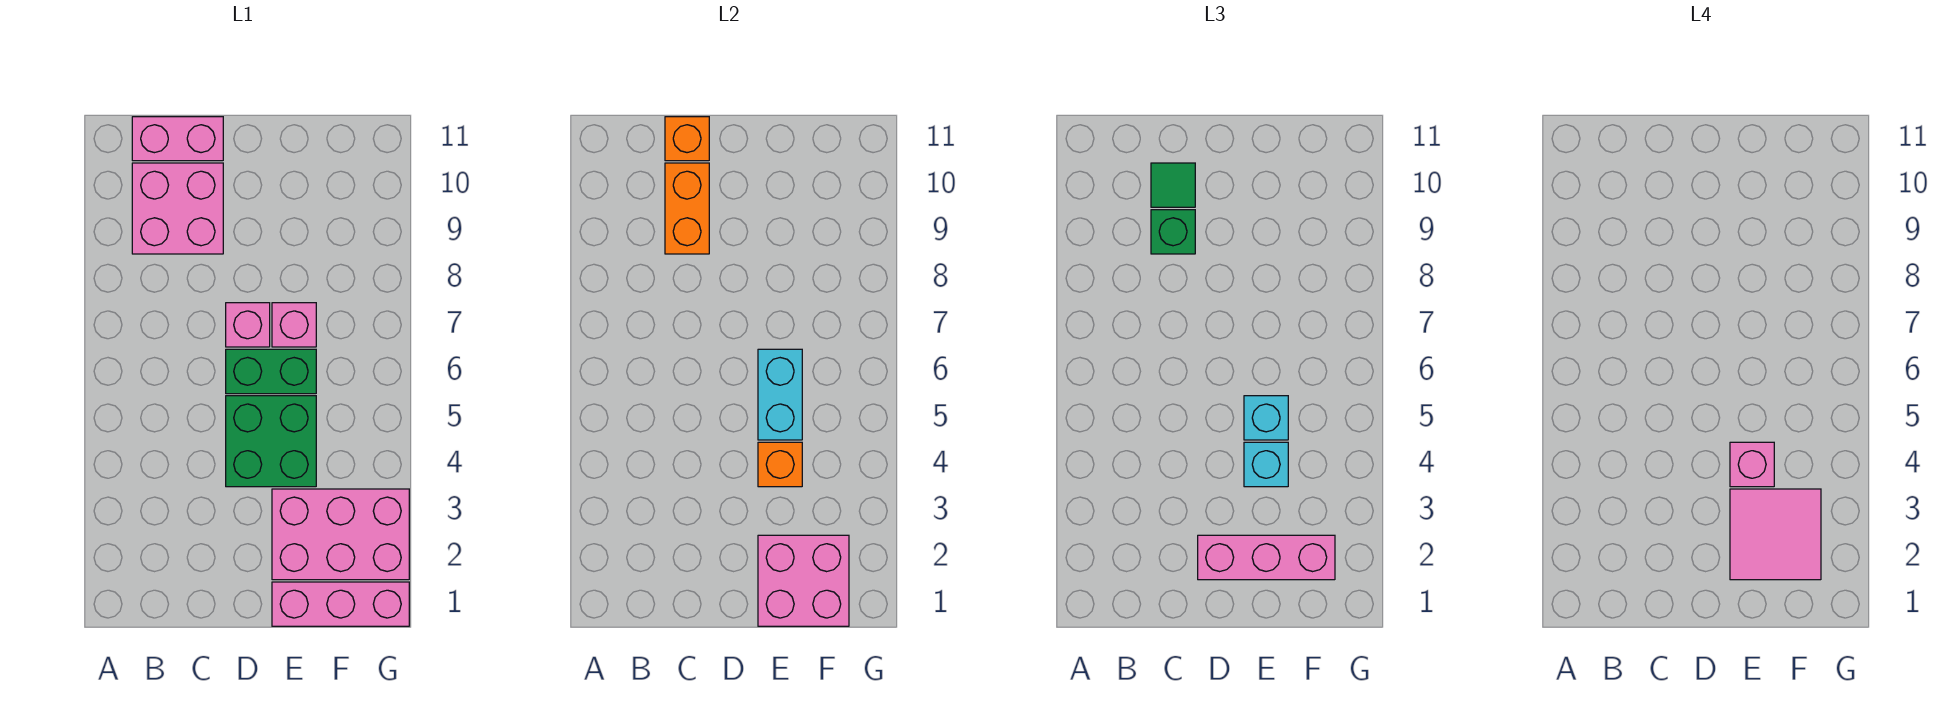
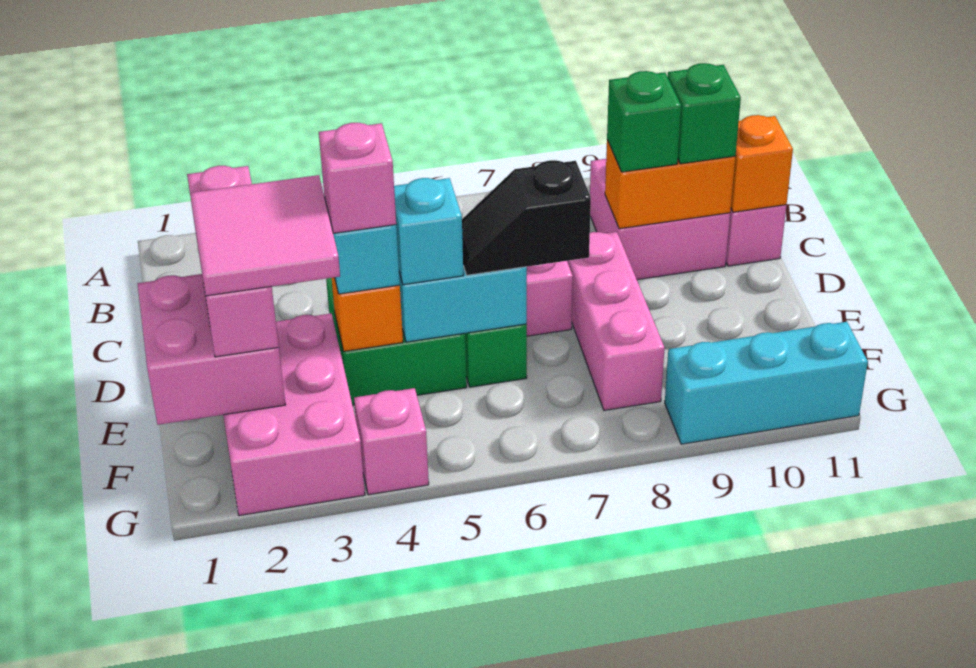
green 1x1 tile [1151,163,1195,207] -> green 1x1 brick [668,63,741,164]
pink 1x3 brick [272,582,409,626] -> pink 1x3 brick moved to [567,232,664,410]
none -> black 1x2 slope [462,160,591,275]
pink 1x1 brick [272,303,316,347] -> pink 1x1 brick moved to [354,388,429,495]
none -> cyan 1x3 brick [665,322,868,444]

